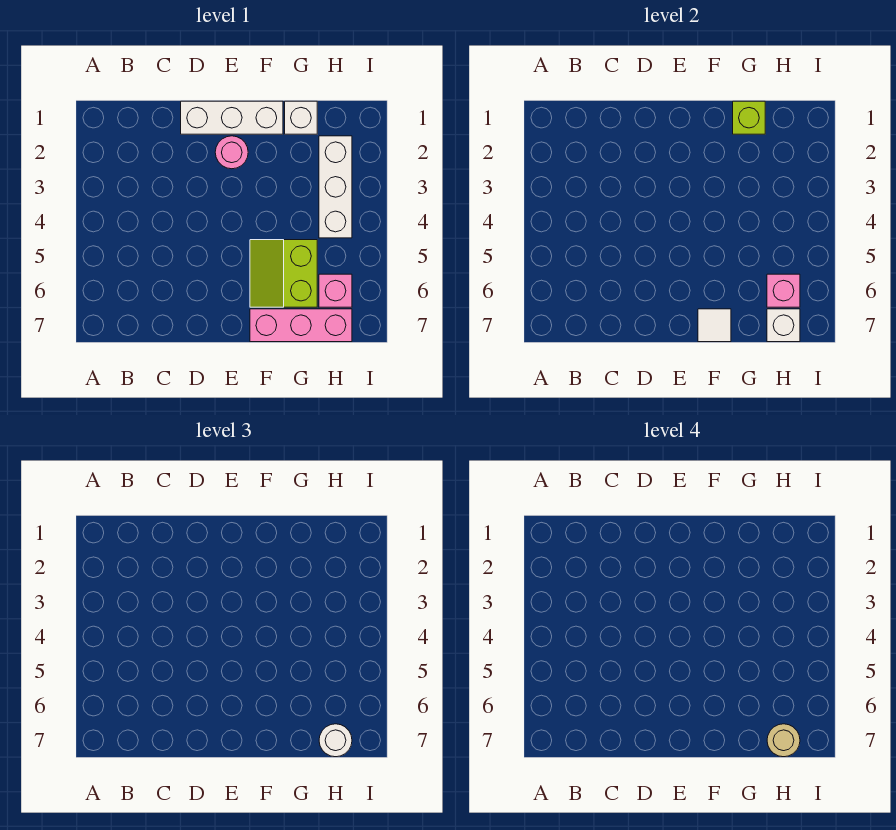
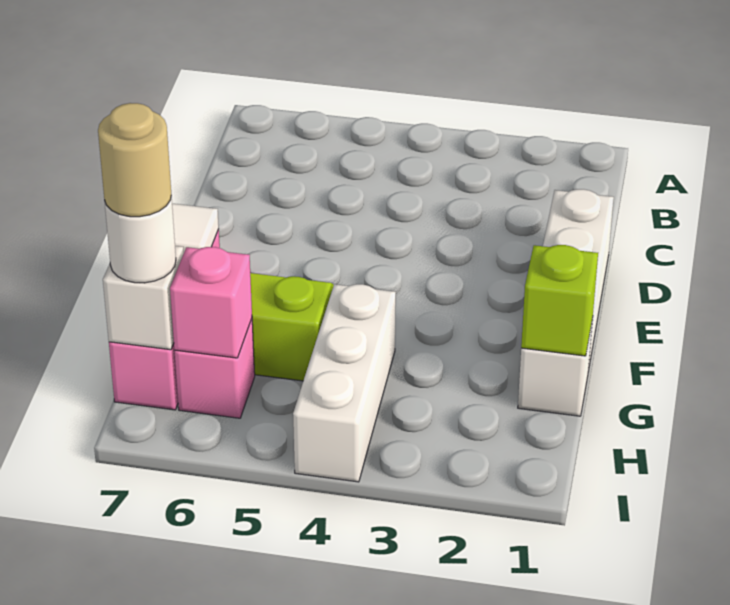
pink 1x1 round brick [215,136,248,169] -> none
white 1x3 brick [319,136,352,238] -> white 1x3 brick turned to [293,284,396,482]

